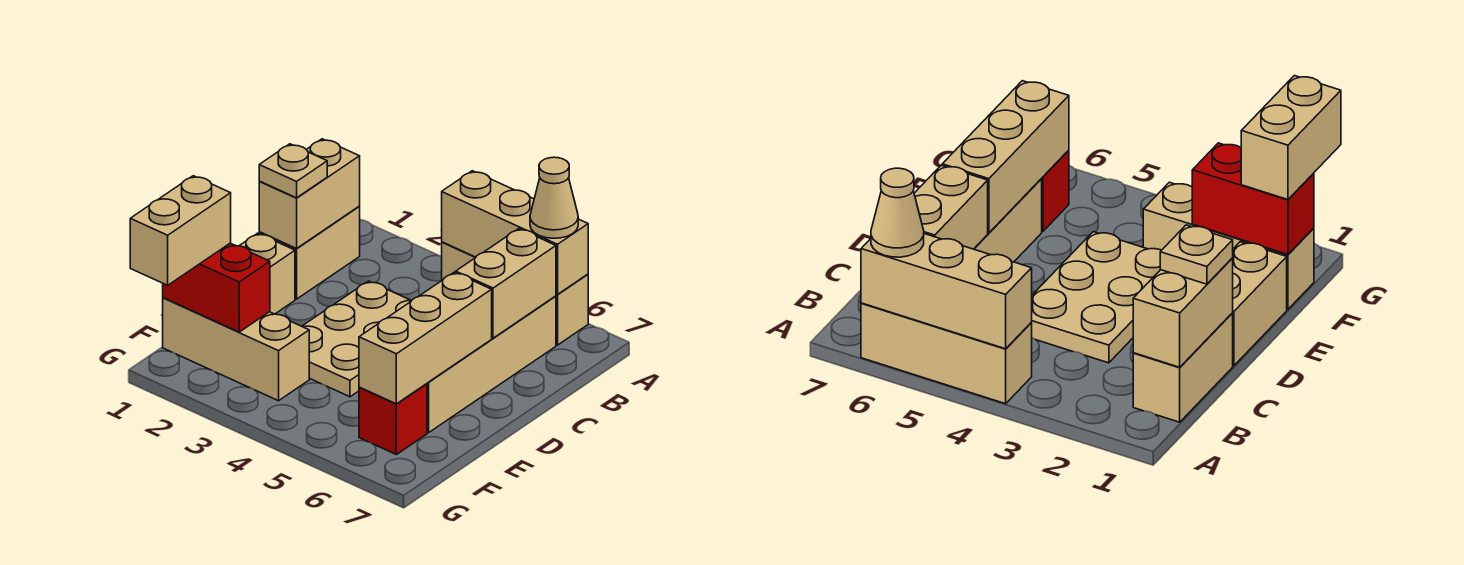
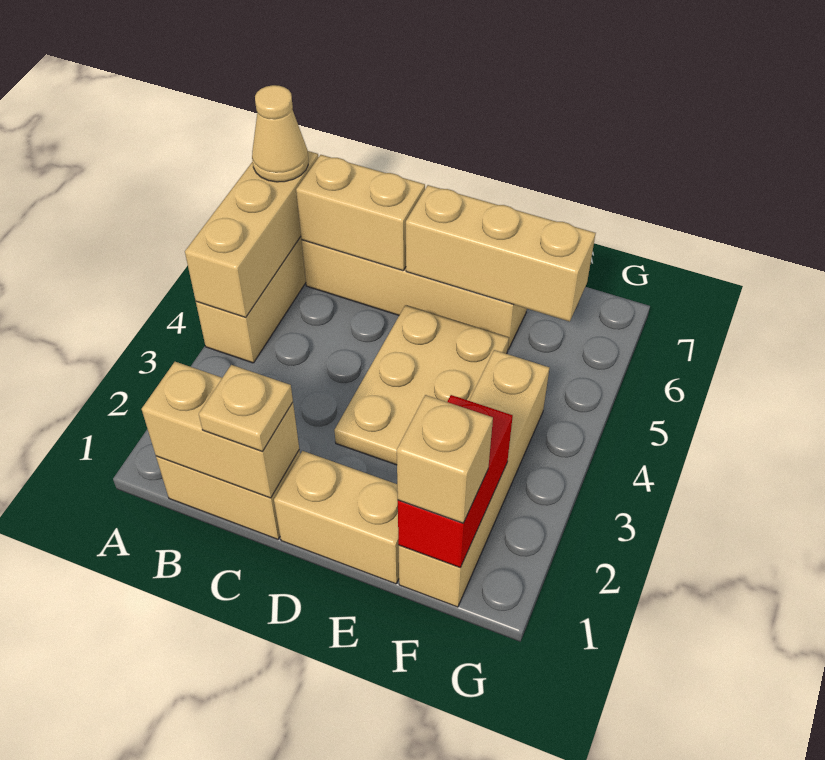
tan 2x3 plate [302,281,412,397] -> tan 2x3 plate turned to [334,305,509,465]
tan 1x3 brick [163,298,309,401] -> tan 1x4 brick [399,350,549,607]
tan 1x2 brick [130,176,231,285] -> tan 1x1 brick [397,395,493,523]
red 1x1 brick [359,384,427,454] -> none

